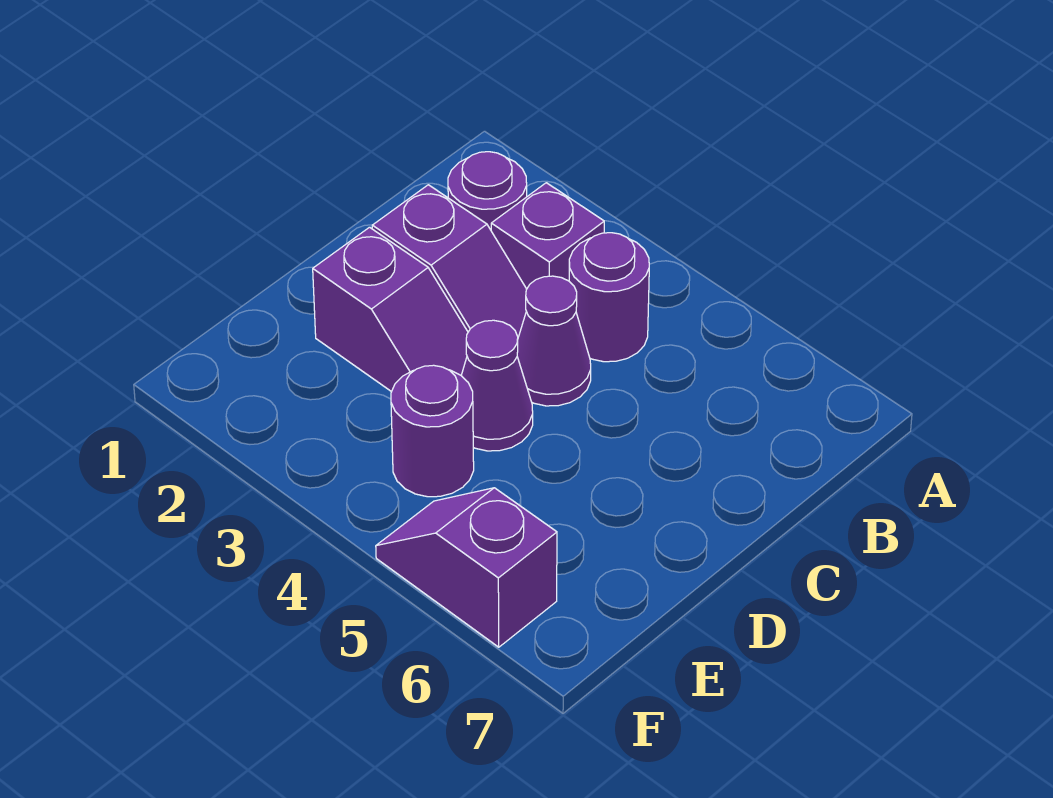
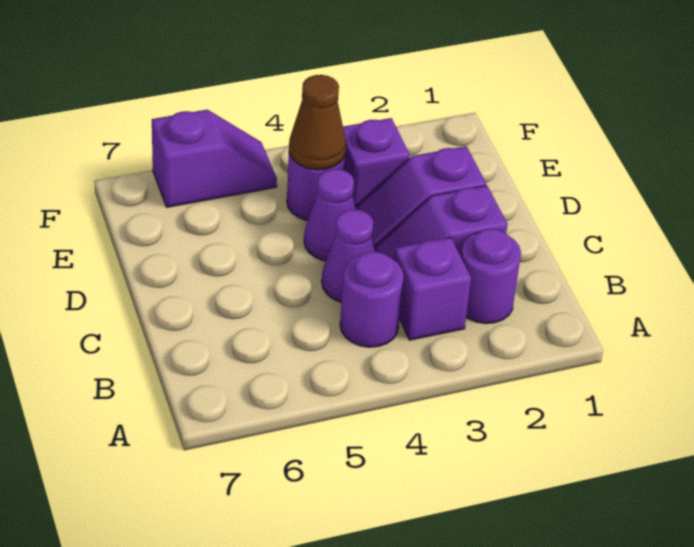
none -> purple 1x1 brick [343,118,410,206]
none -> brown 1x1 cone [289,75,346,170]

